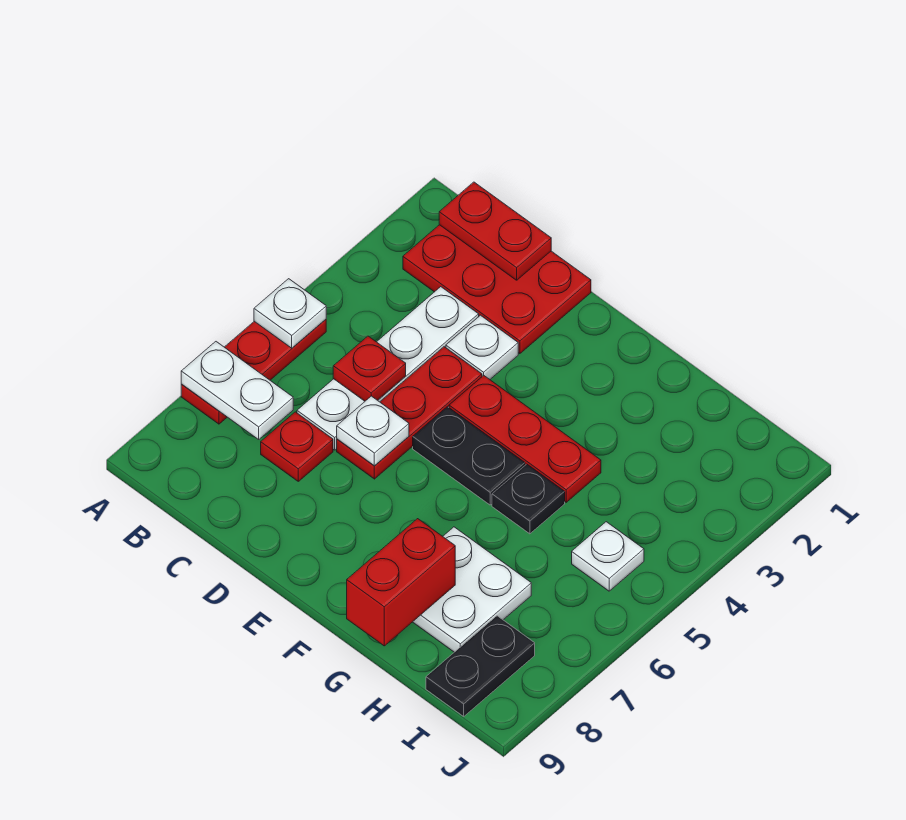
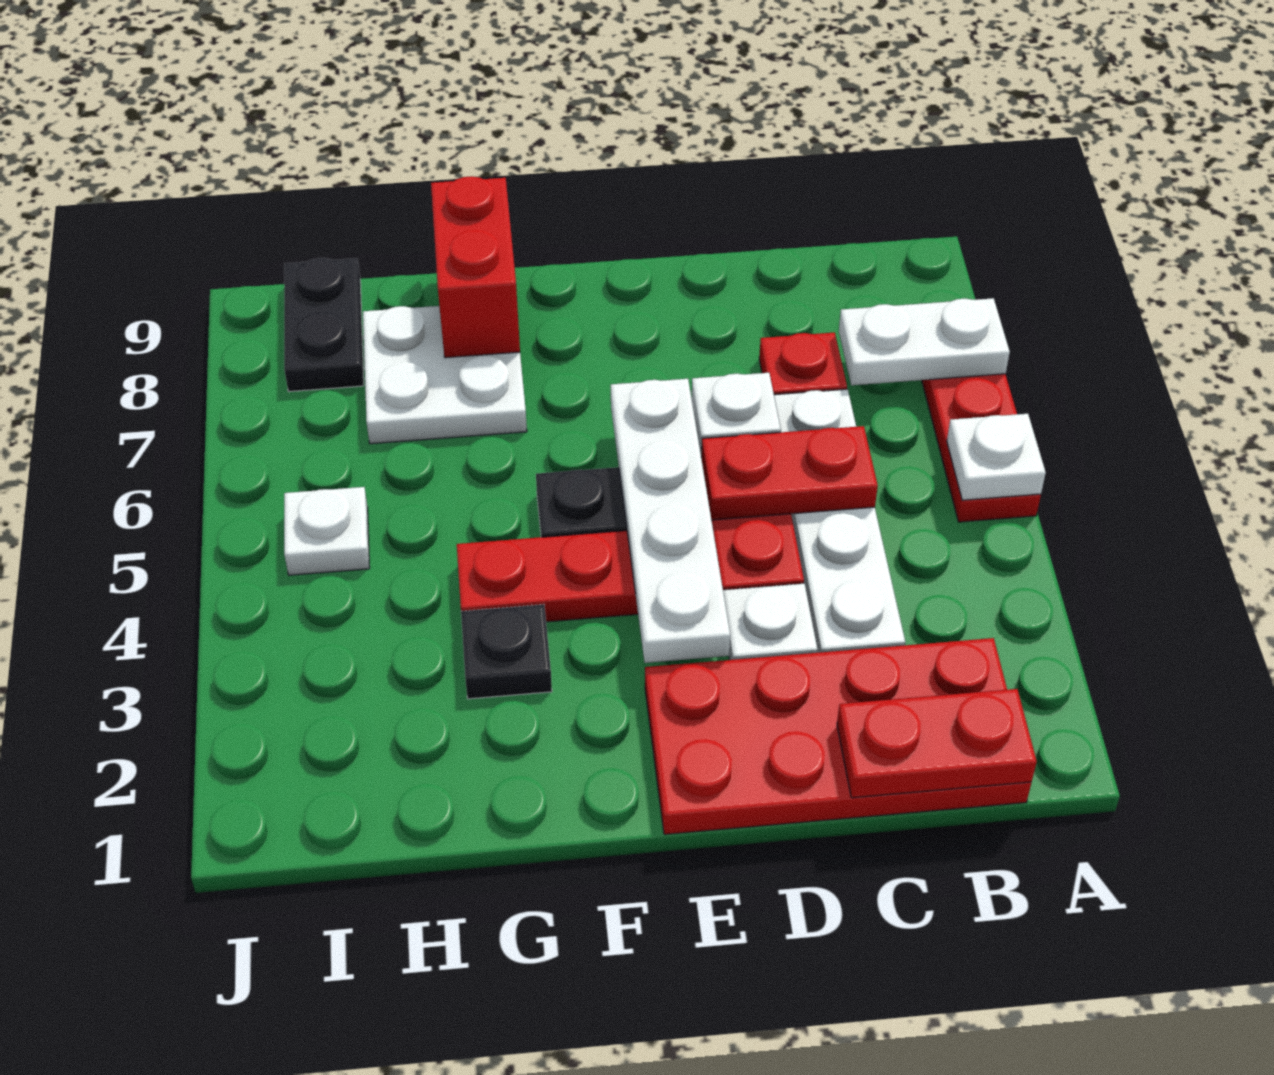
red 2x3 plate [403,225,591,354] -> red 2x4 plate [645,638,1031,834]
red 1x1 plate [333,336,406,401] -> red 1x2 plate [701,426,878,520]
none -> white 1x4 plate [611,379,730,663]
black 1x1 plate [492,464,565,534] -> black 1x1 plate moved to [461,604,552,699]

